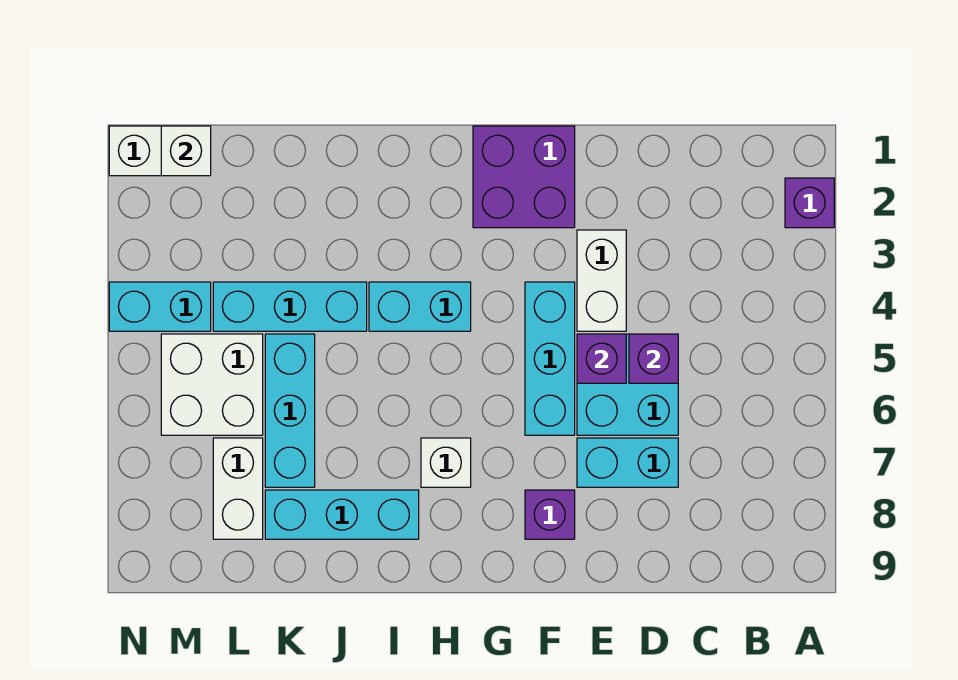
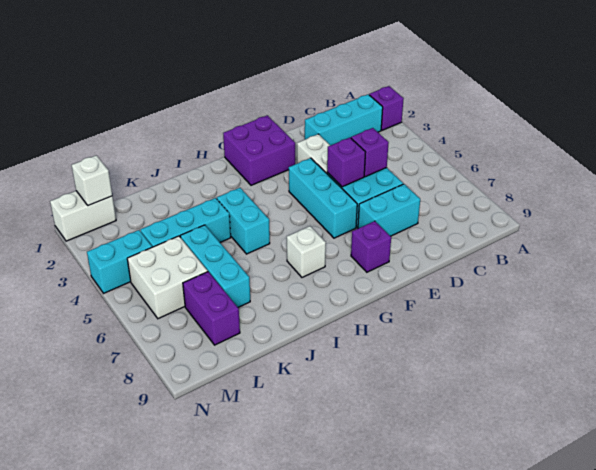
cyan 1x2 brick [369,282,471,331] -> cyan 1x2 brick turned to [217,188,270,254]
cyan 1x3 brick [265,490,419,539] -> cyan 1x3 brick moved to [305,94,383,146]
white 1x2 brick [213,438,263,539] -> purple 1x2 brick [183,272,240,345]

